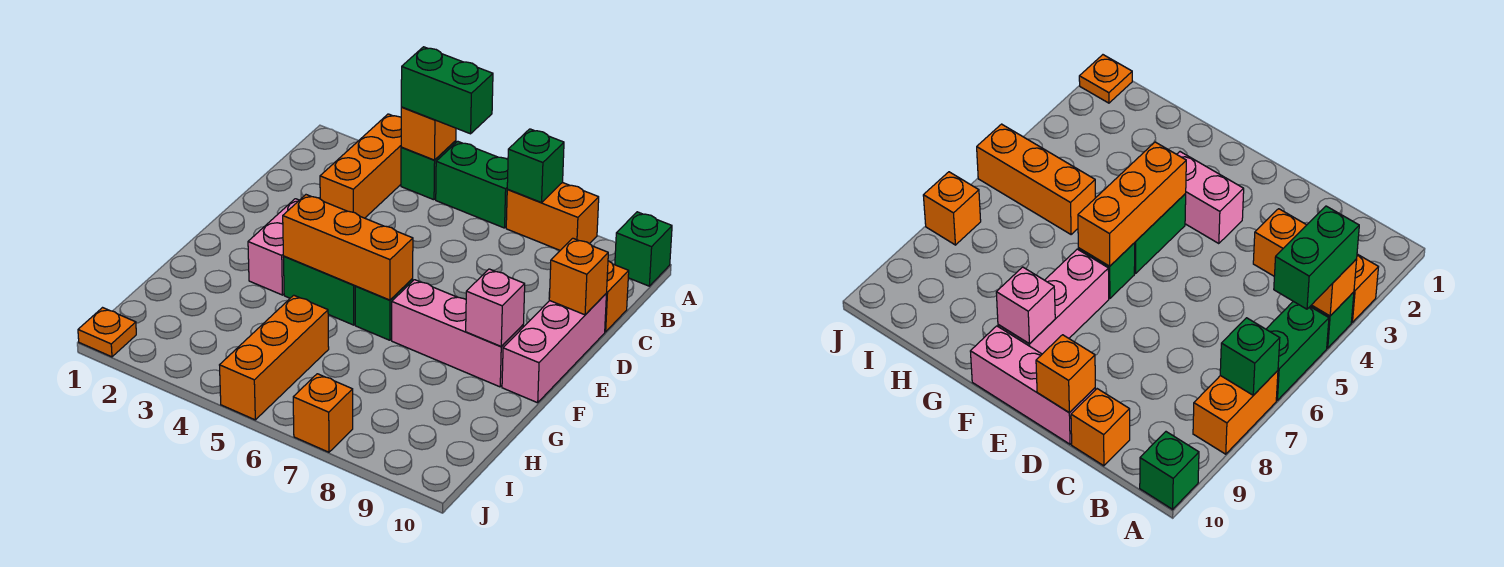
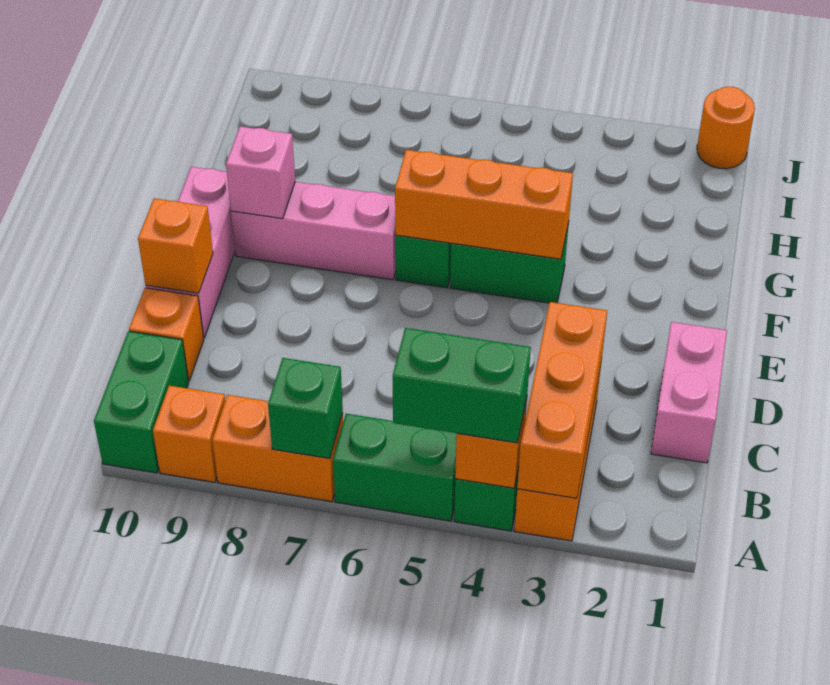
green 1x1 brick [615,212,672,286] -> green 1x2 brick [94,331,189,473]
pink 1x2 brick [248,199,299,295] -> pink 1x2 brick moved to [651,322,727,463]
orange 1x3 brick [220,295,329,420] -> orange 1x3 brick moved to [517,302,607,498]
orange 1x1 plate [78,308,136,357] -> orange 1x1 round brick [697,87,755,169]
orange 1x1 brick [293,374,353,452] -> orange 1x1 brick moved to [153,386,225,482]

